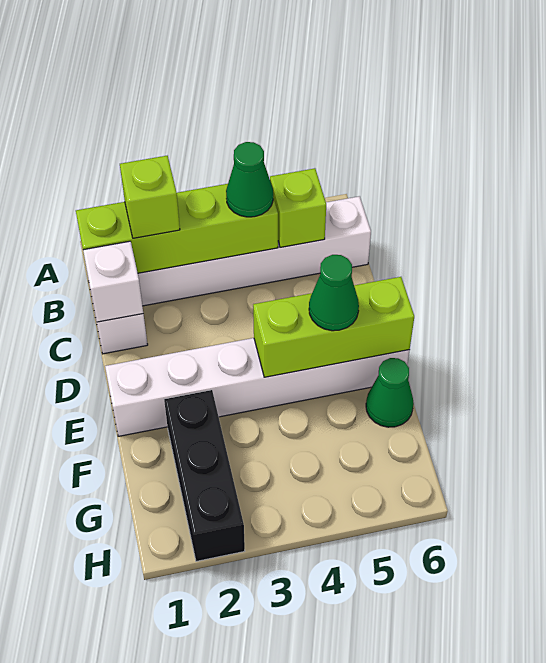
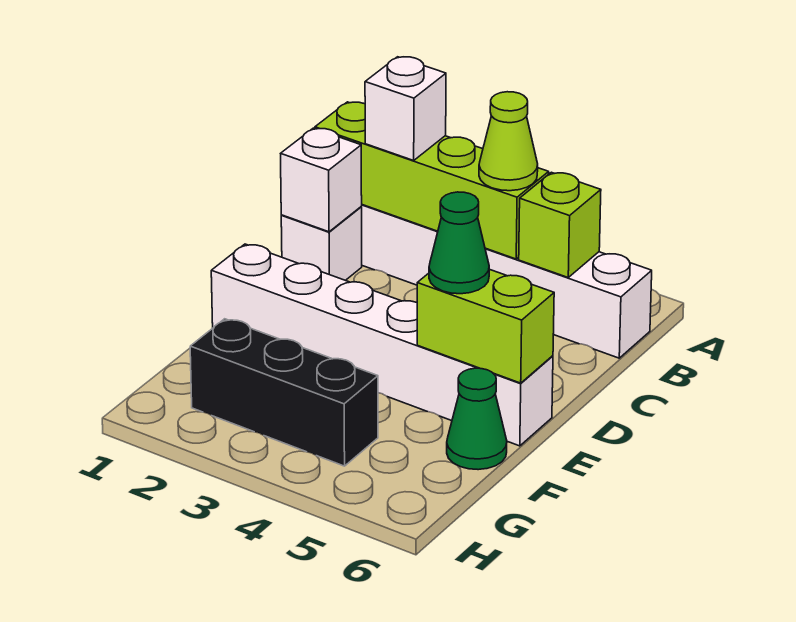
lime 1x1 brick [120,156,180,238] -> white 1x1 brick [365,57,446,160]
green 1x1 cone [226,142,273,217] -> lime 1x1 cone [479,92,538,191]
lime 1x3 brick [253,277,414,377] -> lime 1x2 brick [417,269,554,383]
black 1x3 brick [164,390,245,561] -> black 1x3 brick turned to [190,319,378,466]

